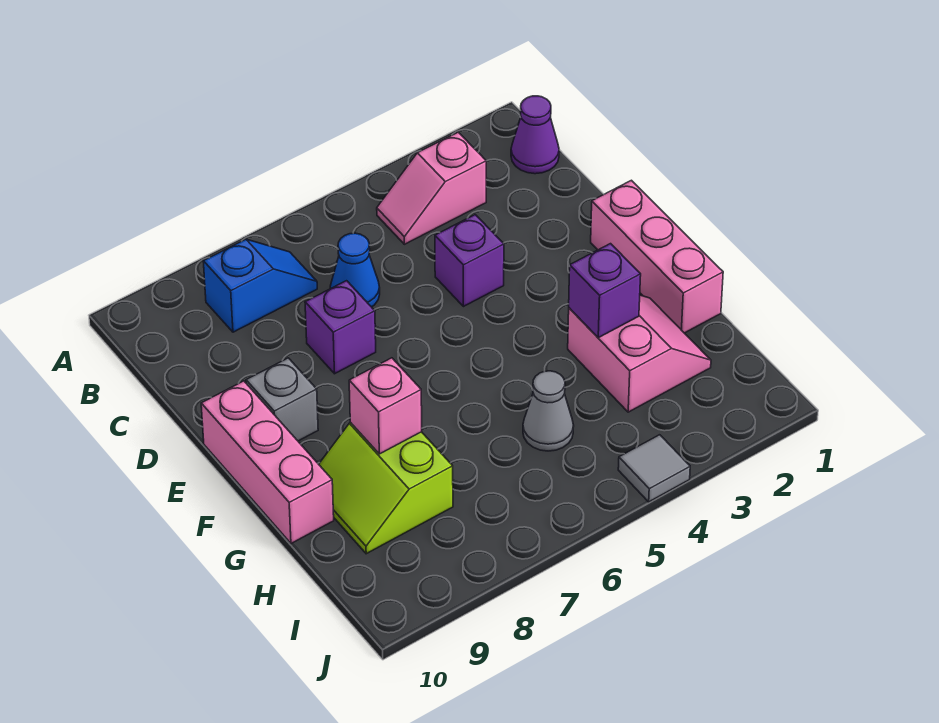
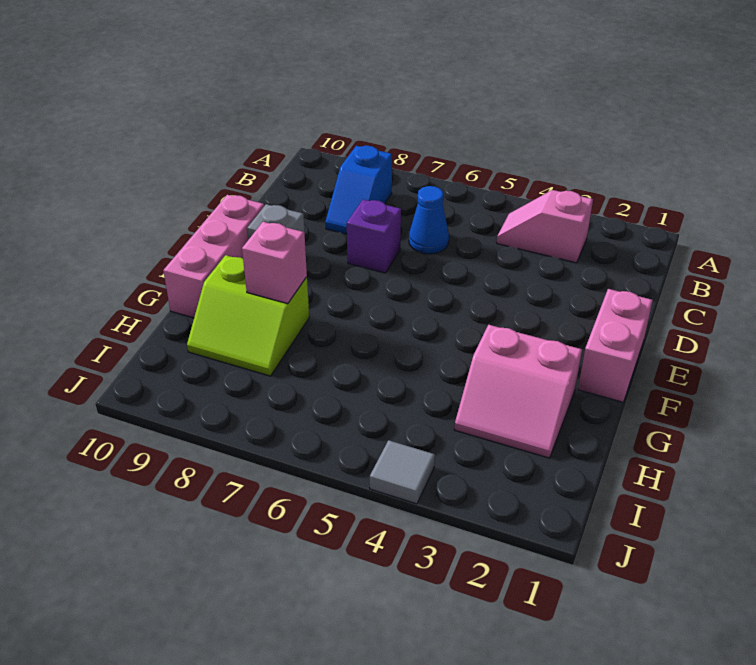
purple 1x1 cone [511,96,559,174] -> none
blue 1x2 slope [203,239,317,332] -> blue 1x2 slope turned to [325,146,392,234]
purple 1x1 brick [435,215,504,307] -> none
pink 1x3 brick [591,180,723,333] -> pink 1x2 brick [578,289,653,402]
pink 2x2 slope [568,295,711,412] -> pink 2x2 slope turned to [454,325,582,458]
purple 1x1 brick [569,244,641,338] -> none
lime 2x2 slope [319,423,453,554] -> lime 2x2 slope turned to [187,255,309,376]
grey 1x1 cone [523,371,574,451] -> none

